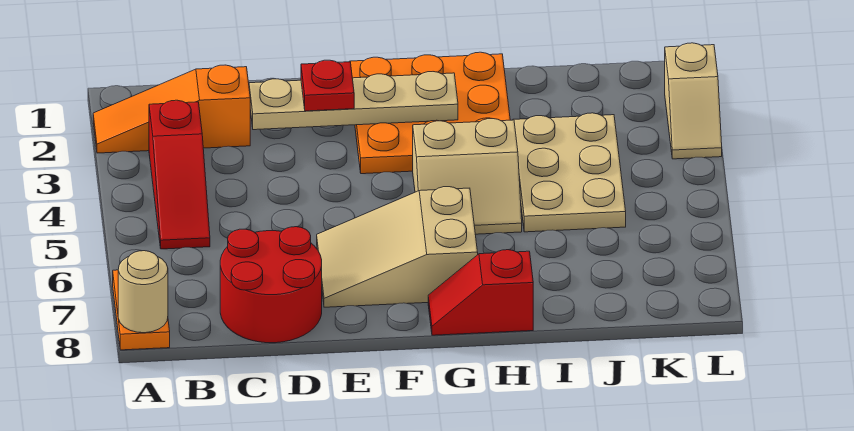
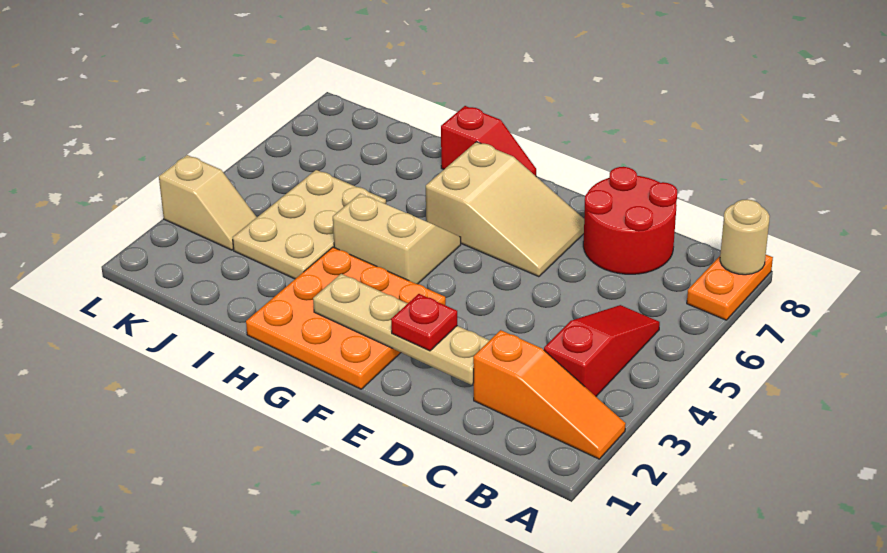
tan 1x2 slope [665,43,722,159] -> tan 1x2 slope turned to [159,155,257,250]

